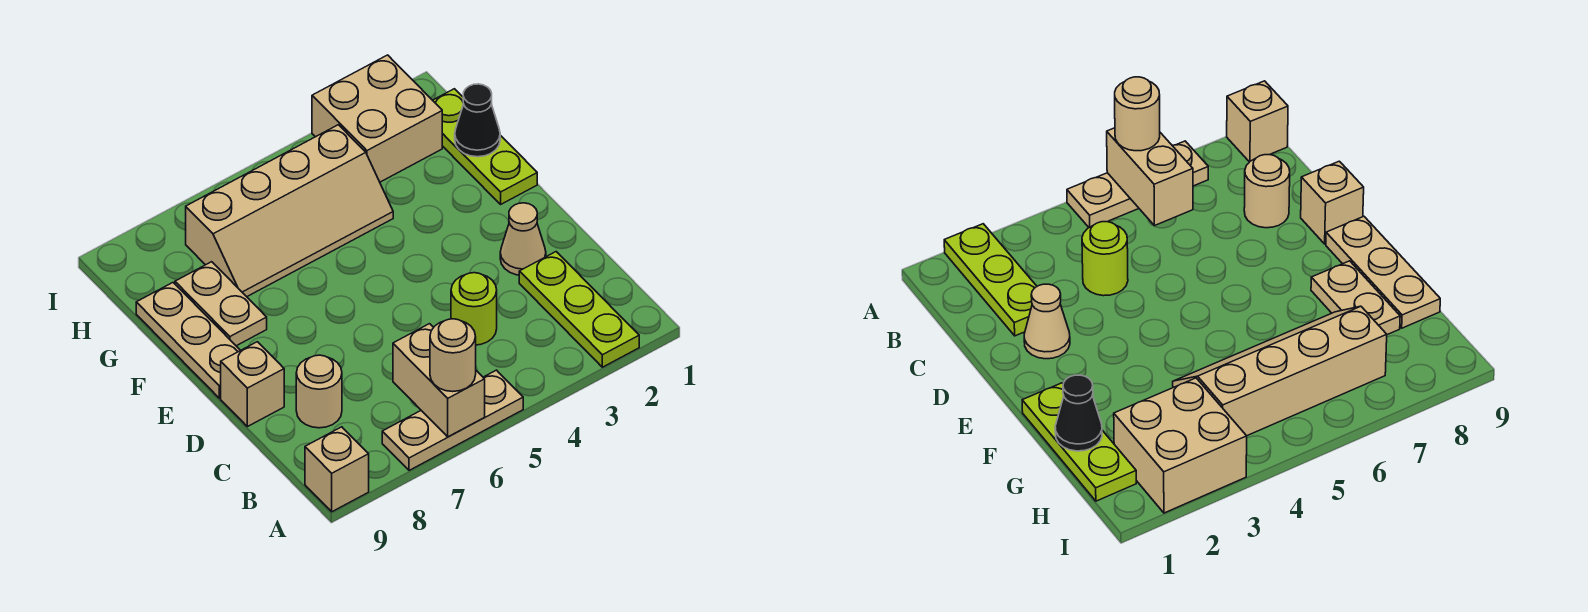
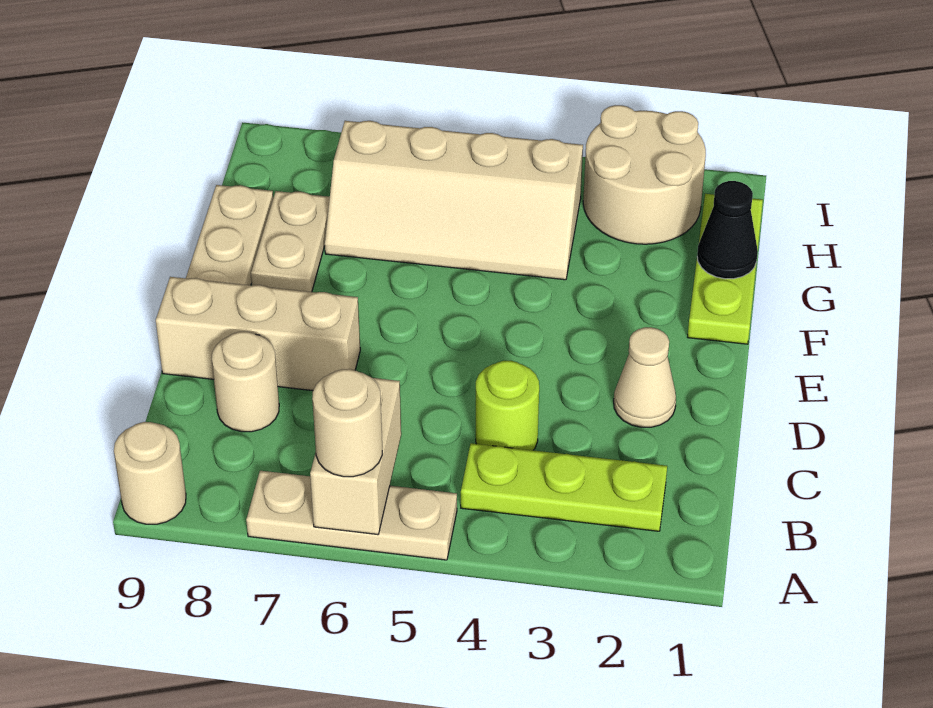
lime 1x3 plate [519,252,639,367] -> lime 1x3 plate turned to [461,443,667,531]
tan 1x1 brick [305,427,369,512] -> tan 1x1 round brick [114,422,186,524]
tan 1x1 brick [221,342,284,427] -> tan 1x3 brick [156,277,360,391]
tan 2x2 brick [312,55,442,182] -> tan 2x2 round brick [583,105,706,244]

